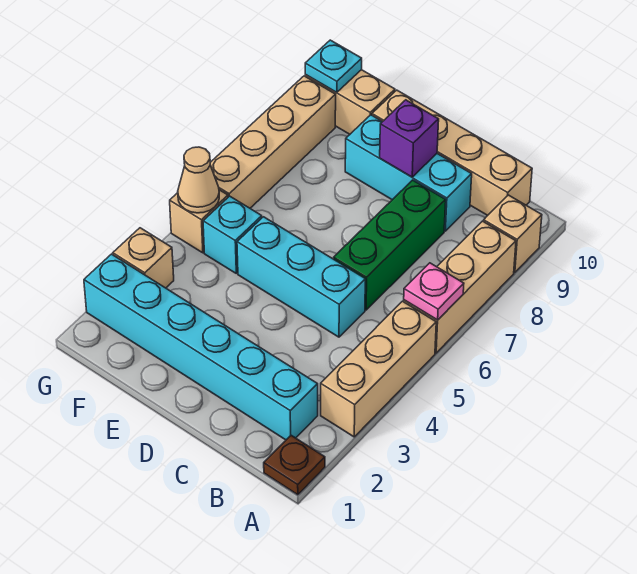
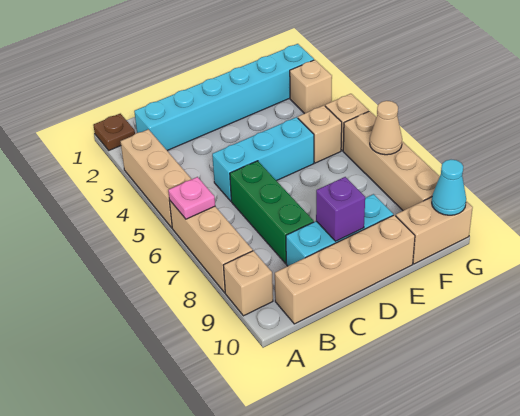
cyan 1x1 brick [203,196,262,273] -> tan 1x1 brick [298,105,342,163]
tan 1x1 cone [178,147,219,213] -> tan 1x1 cone moved to [370,101,402,155]
cyan 1x1 plate [305,40,362,93] -> cyan 1x1 cone [432,160,466,215]

